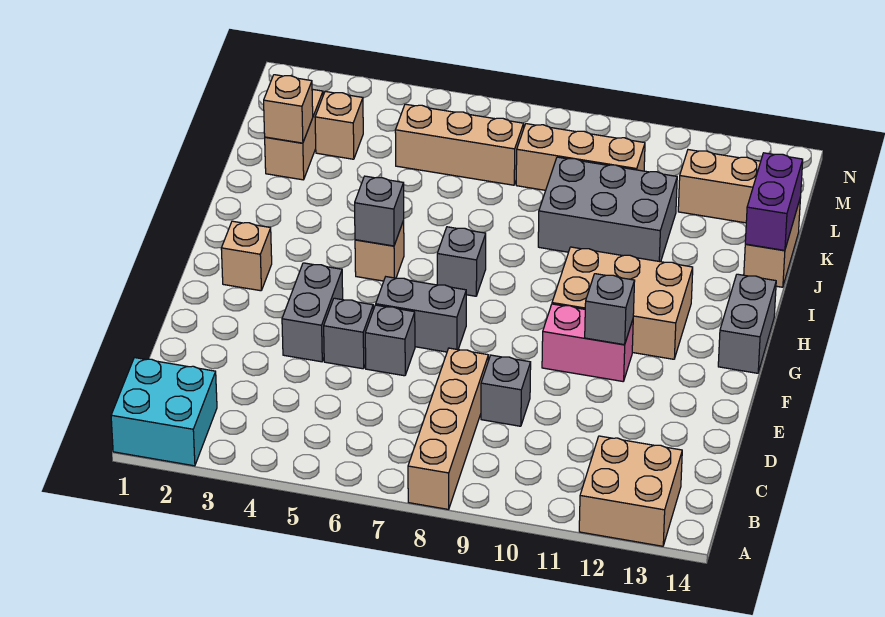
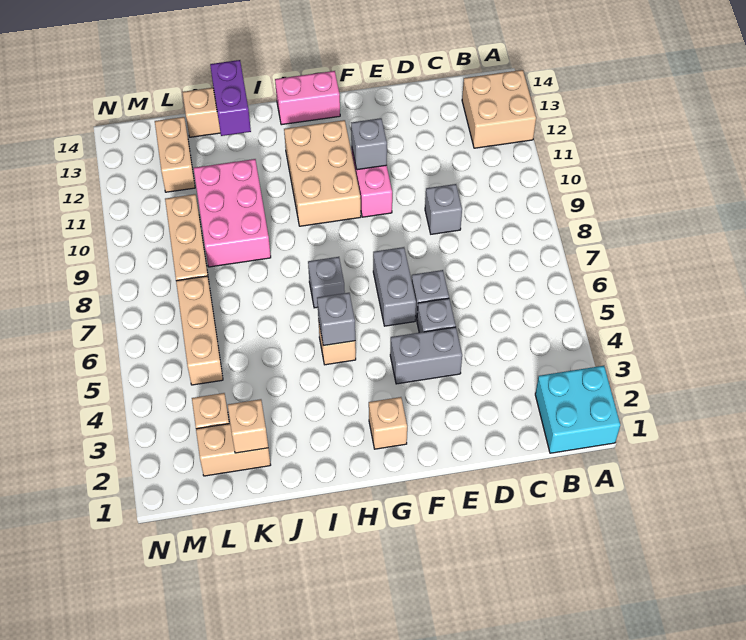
tan 1x4 brick [408,348,488,509] -> none
grey 1x2 brick [718,274,776,373] -> pink 1x2 brick [275,71,340,125]
grey 2x3 brick [538,157,677,262] -> pink 2x3 brick [194,159,271,267]
purple 1x2 brick [745,153,803,250] -> purple 1x2 brick turned to [210,60,251,136]

